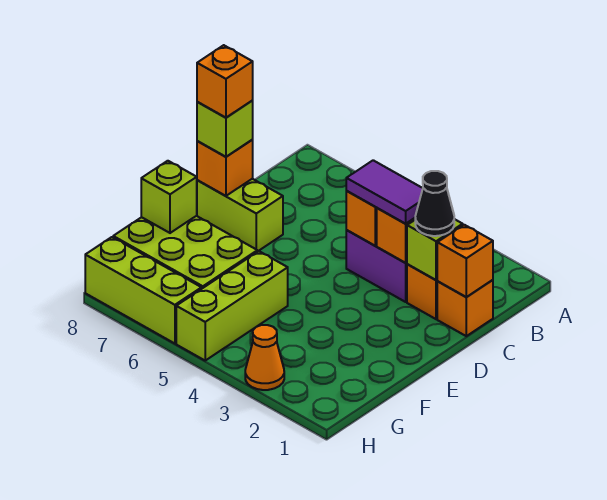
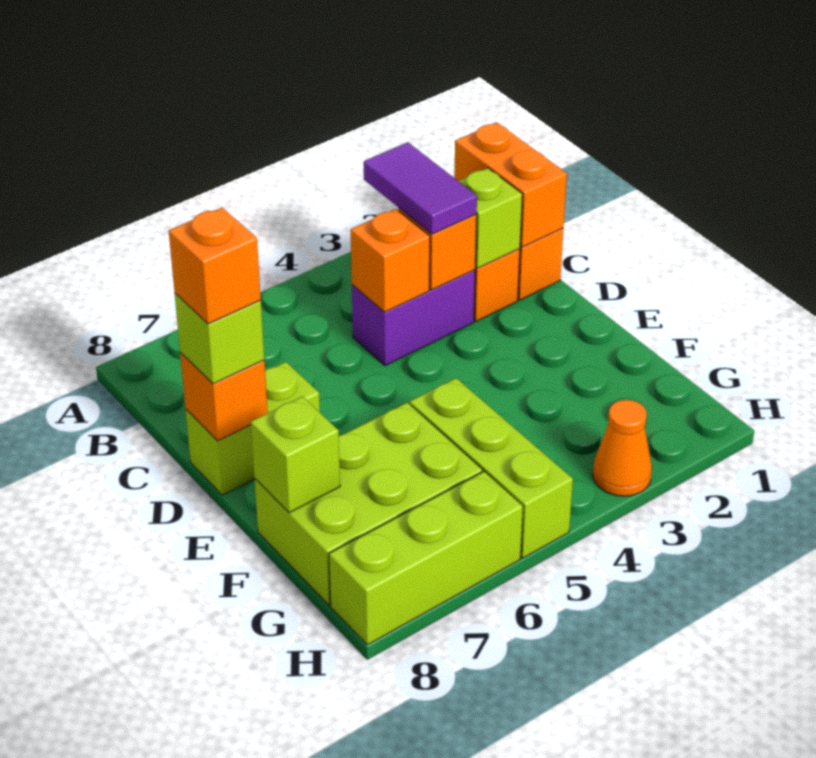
orange 1x1 brick [437,225,493,297] -> orange 1x2 brick [454,123,567,247]
black 1x1 cone [415,171,454,236] -> none
purple 1x2 tile [346,160,423,224] -> purple 1x2 tile turned to [364,142,477,234]

